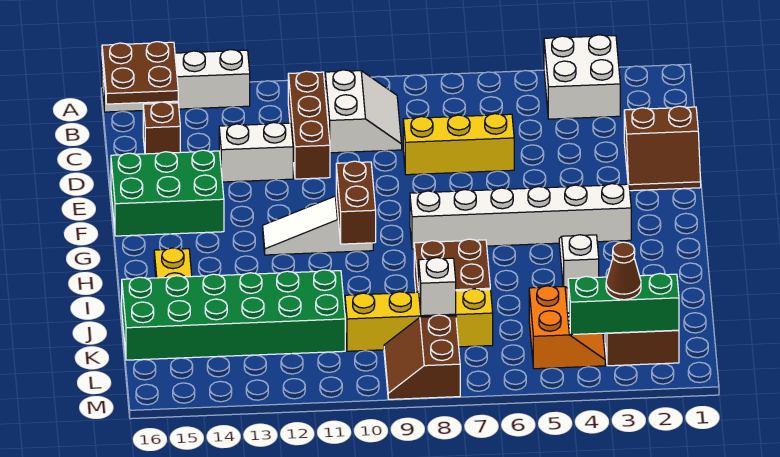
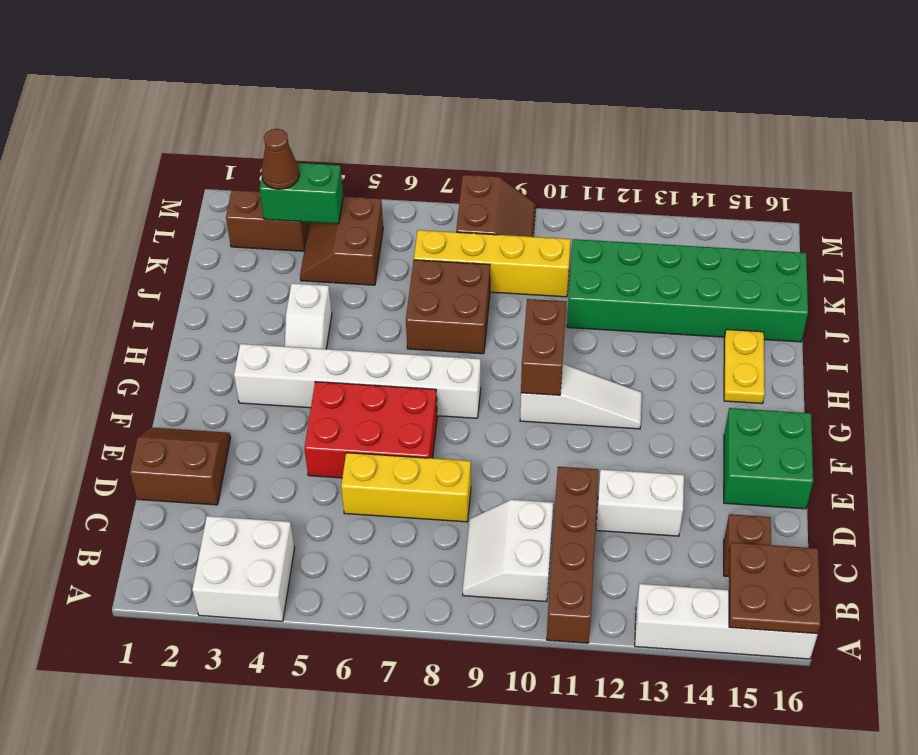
brown 1x3 brick [288,71,330,179] -> brown 1x4 brick [547,467,598,643]
none -> red 2x3 brick [304,382,437,478]
green 2x3 brick [111,150,224,236] -> green 2x2 brick [724,408,813,509]
orange 2x2 slope [529,286,605,369] -> brown 2x2 slope [300,197,383,285]
white 1x1 brick [419,258,456,316] -> none
green 1x3 brick [568,274,679,335] -> green 1x2 brick [260,163,343,224]

